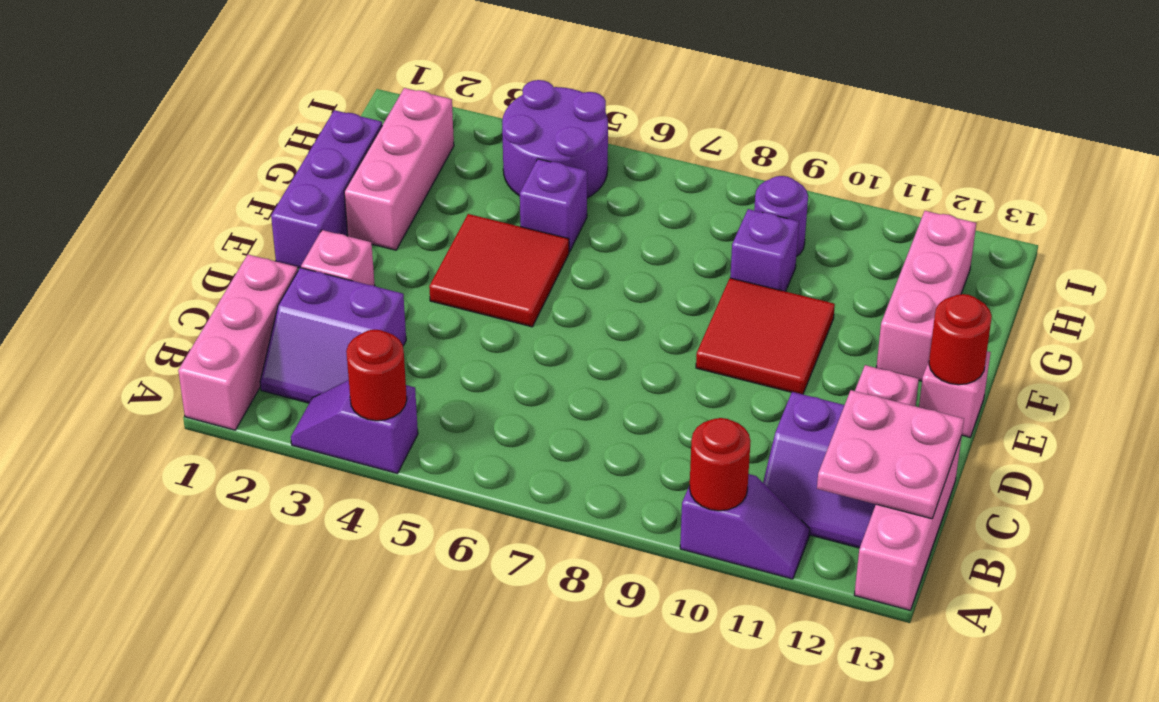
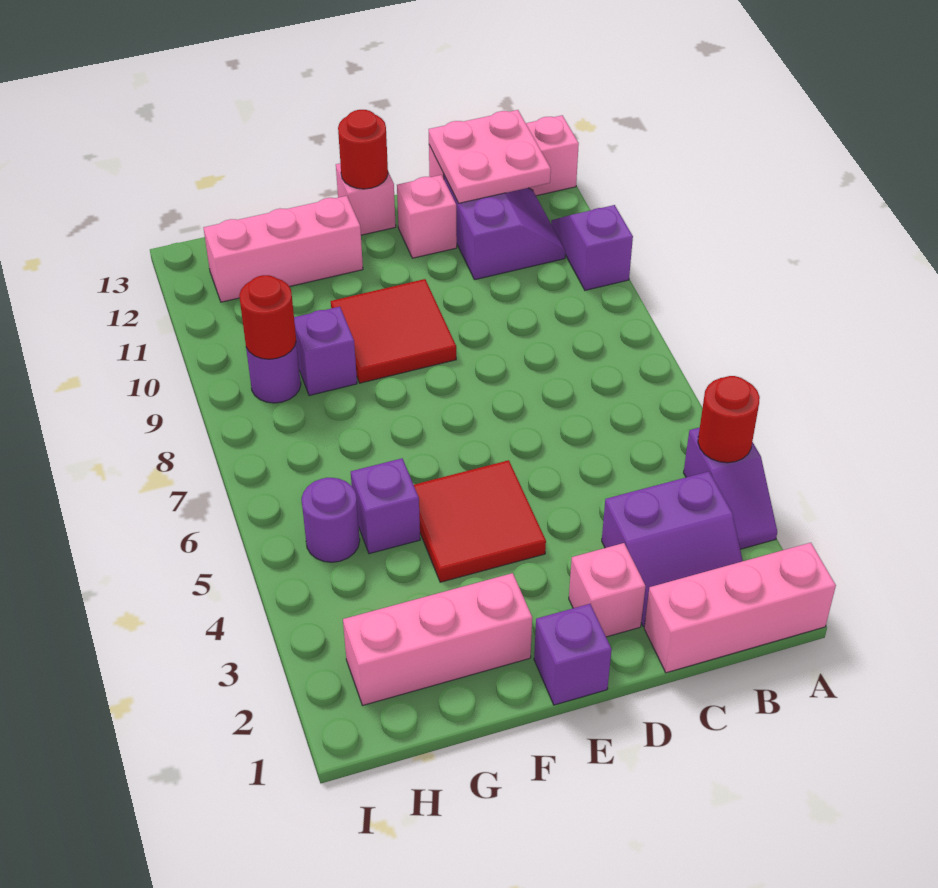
red 1x1 round brick [690,418,751,511] -> red 1x1 round brick moved to [239,275,296,359]
purple 2x2 slope [260,268,406,403] -> purple 2x2 slope turned to [602,472,743,626]
purple 1x3 brick [271,110,382,268] -> purple 1x1 brick [534,604,612,705]
purple 2x2 round brick [502,80,608,198] -> purple 1x1 round brick [301,478,360,562]

